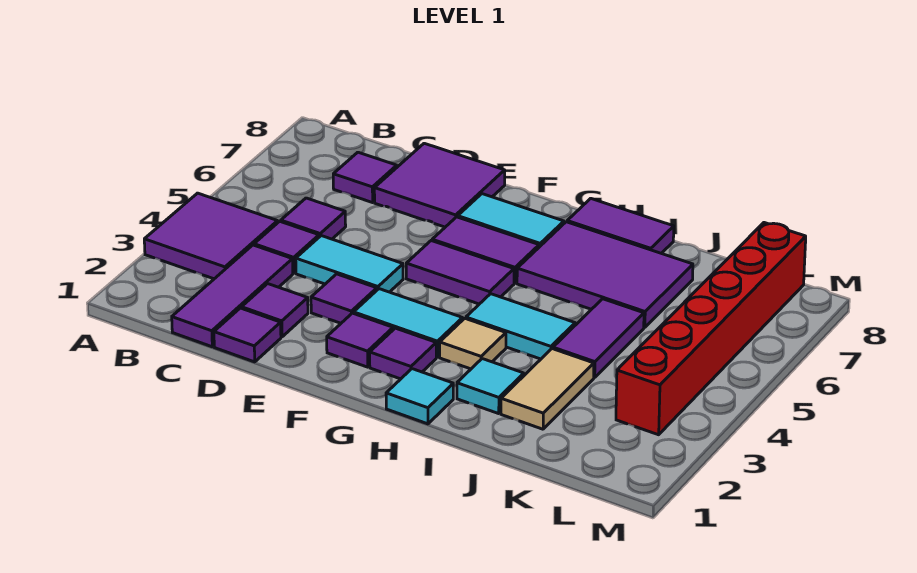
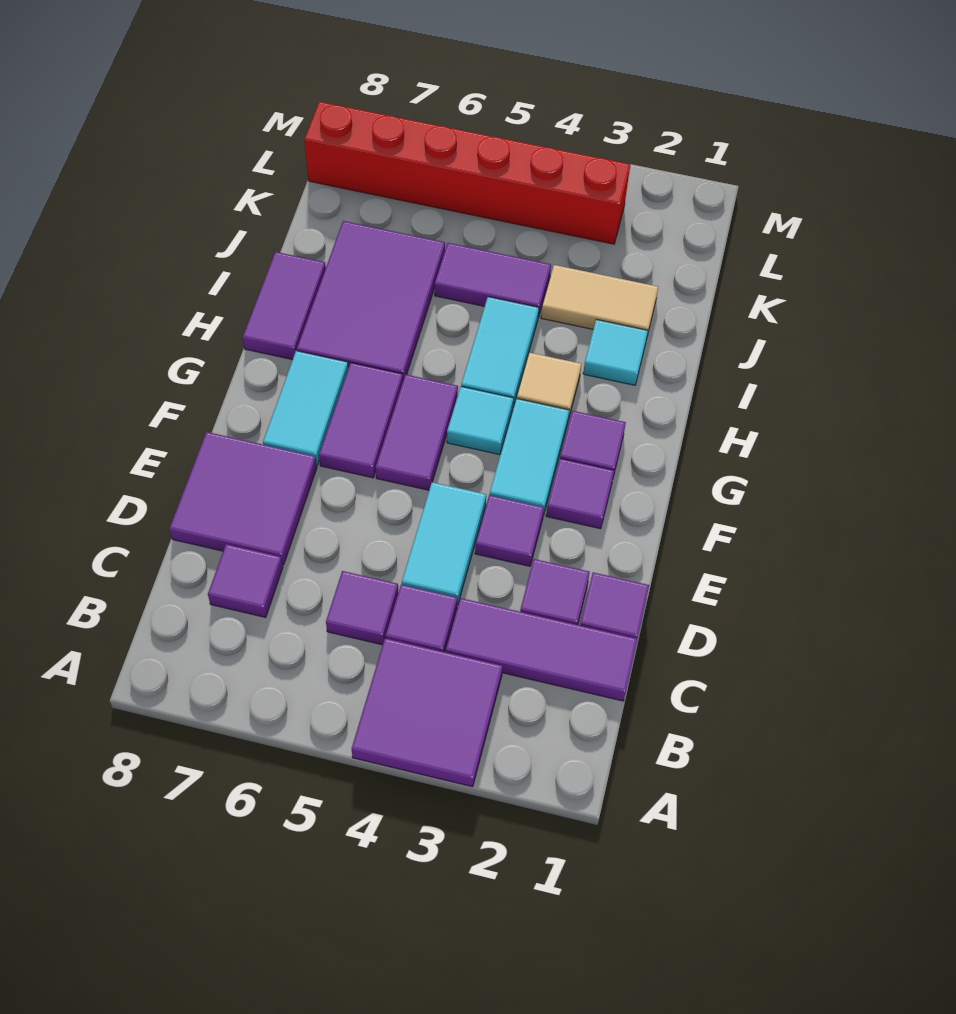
cyan 1x1 tile [386,369,453,424] -> cyan 1x1 tile moved to [447,387,513,454]

